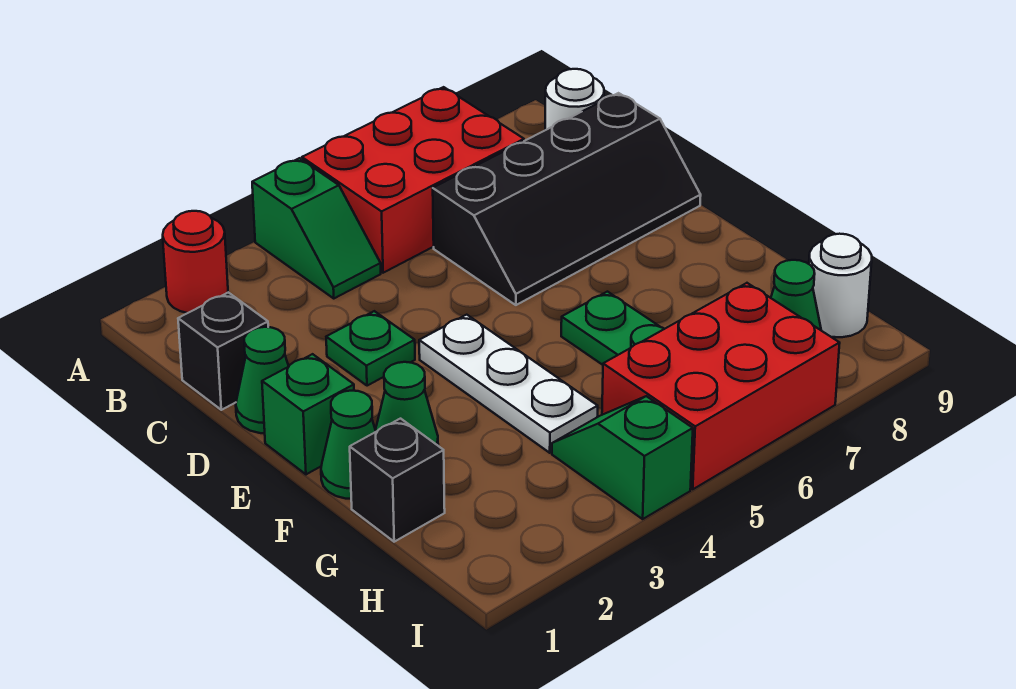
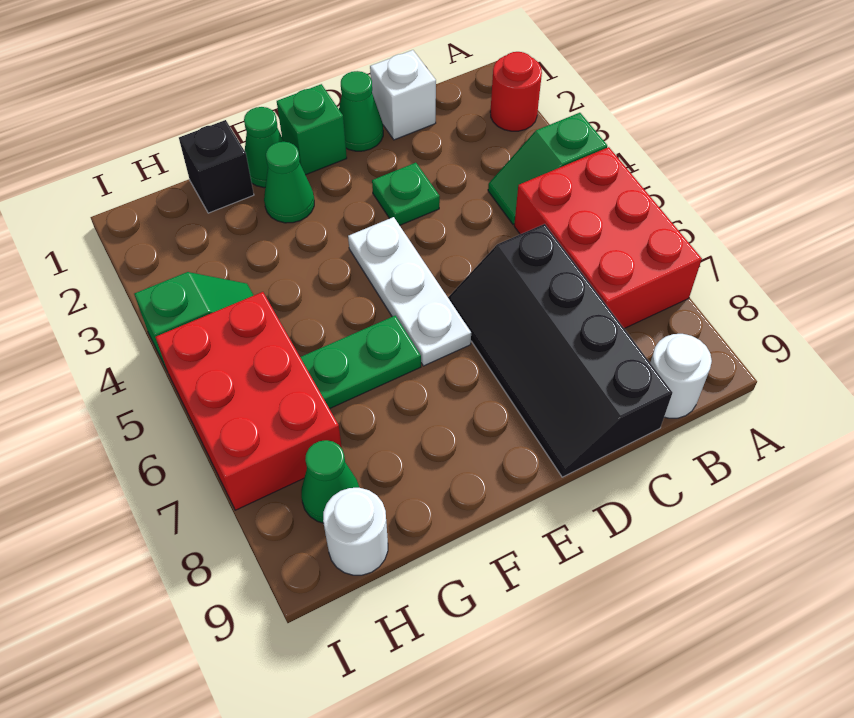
black 1x1 brick [178,292,268,410] -> white 1x1 brick [370,50,436,140]
white 1x3 plate [419,315,598,453] -> white 1x3 plate turned to [348,217,471,366]

